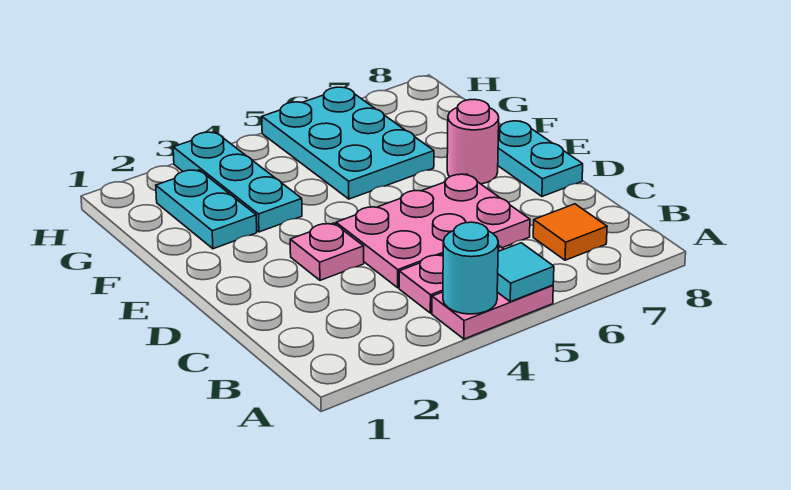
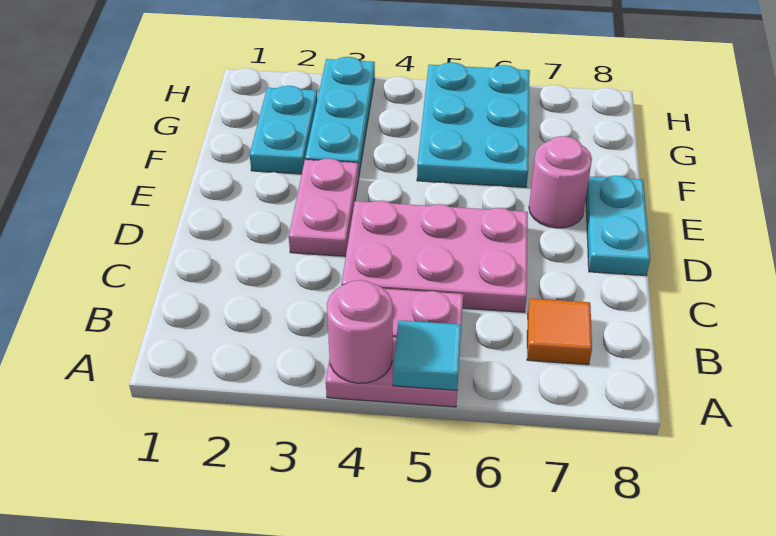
cyan 1x1 round brick [443,222,499,314] -> pink 1x1 round brick [327,280,393,383]
pink 1x1 plate [290,223,364,280] -> pink 1x2 plate [289,159,359,256]

